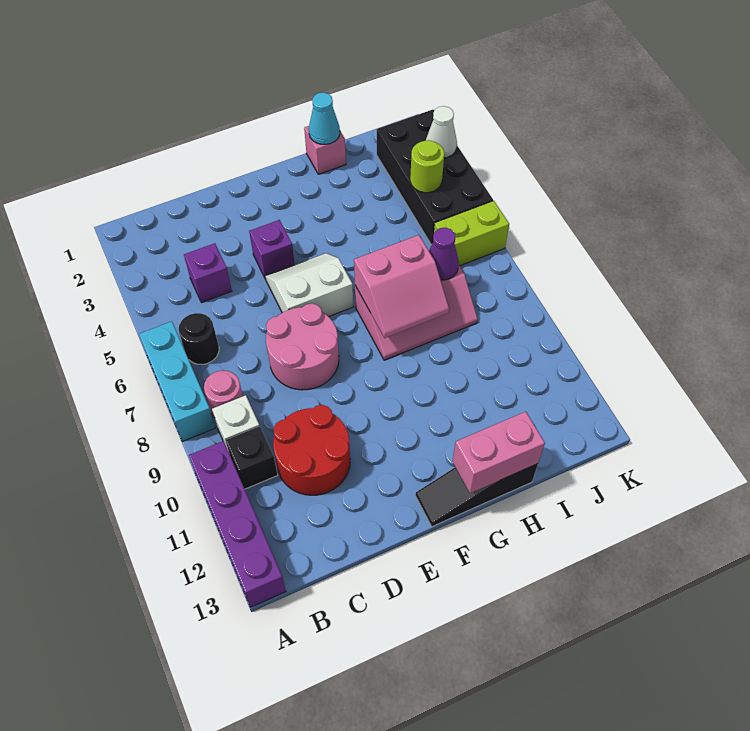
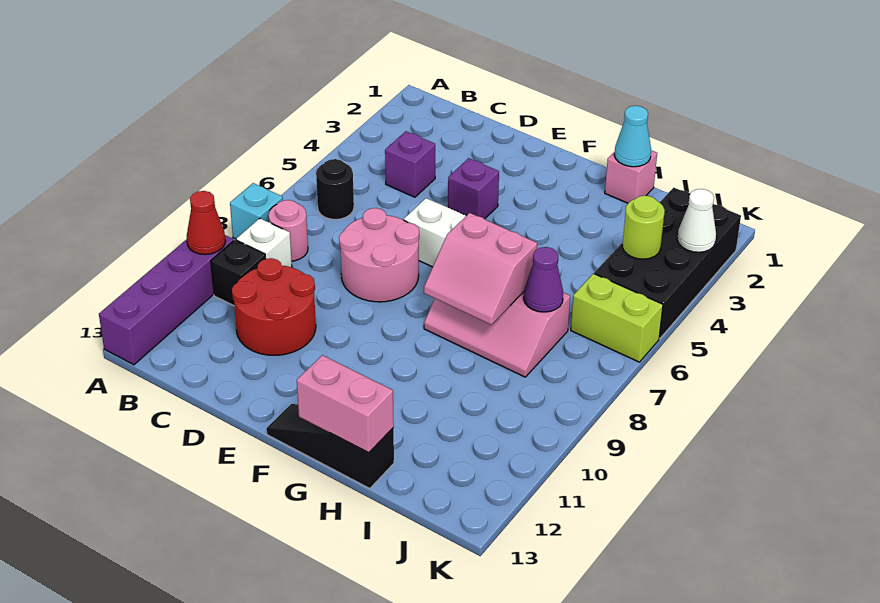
cyan 1x3 brick [139,321,215,441] -> cyan 1x1 brick [230,183,283,239]
none -> red 1x1 cone [187,191,226,255]

